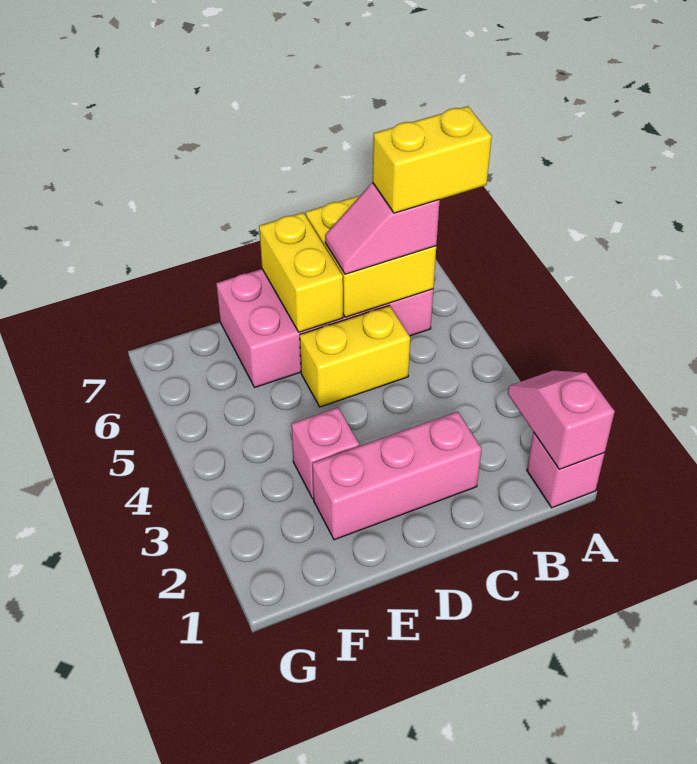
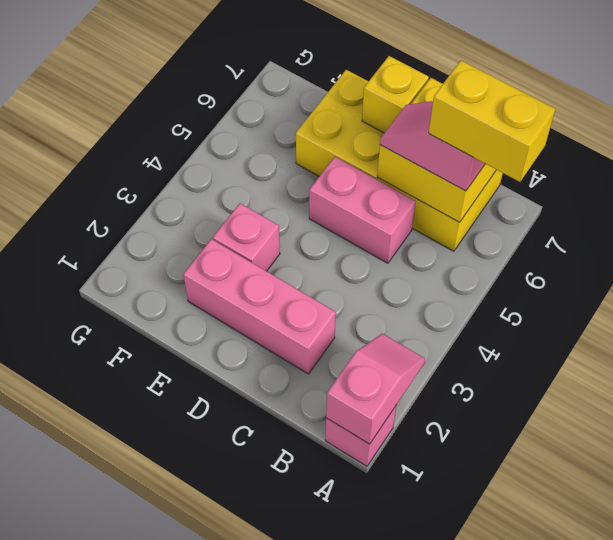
pink 2x4 brick [216,269,433,388] -> yellow 2x4 brick [296,70,503,251]
yellow 1x2 brick [300,305,410,407] -> pink 1x2 brick [309,157,416,263]
yellow 1x2 brick [259,213,343,332] -> yellow 1x1 brick [362,56,429,133]

